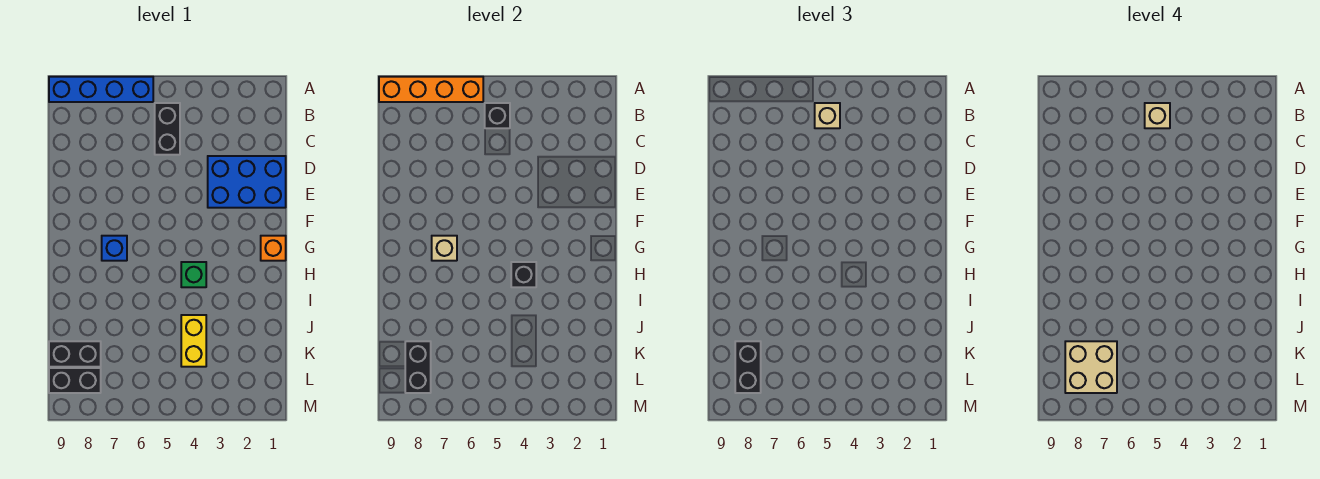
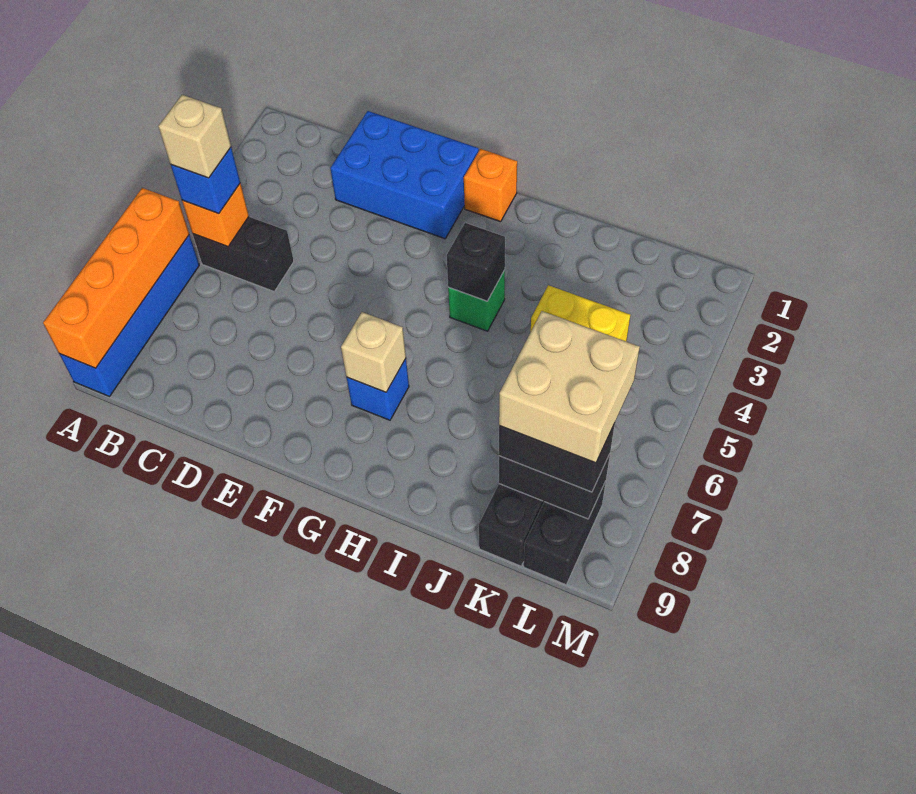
black 1x1 brick [485,103,510,128] -> orange 1x1 brick [182,183,249,247]
tan 1x1 brick [815,103,840,128] -> blue 1x1 brick [171,148,240,214]
blue 2x3 brick [208,156,286,208] -> blue 2x3 brick turned to [330,111,479,239]

